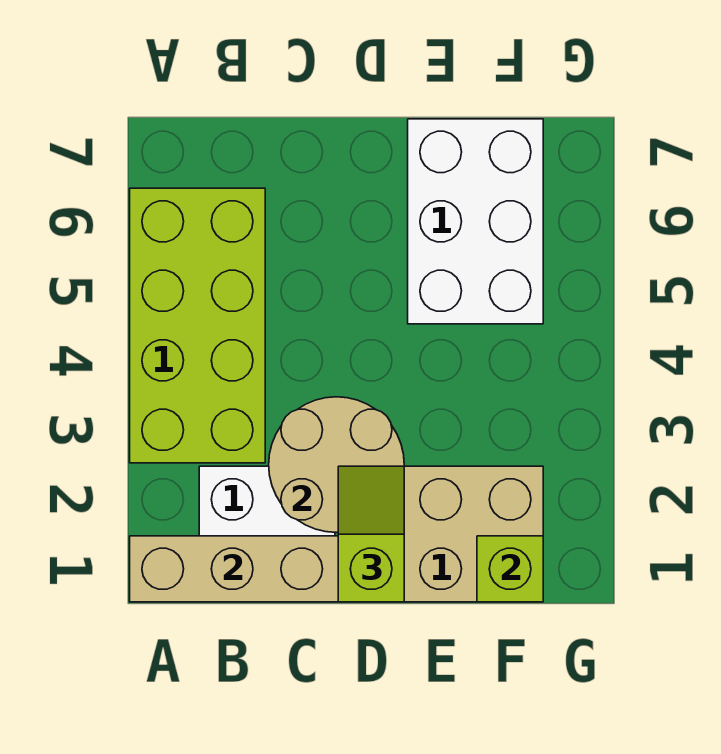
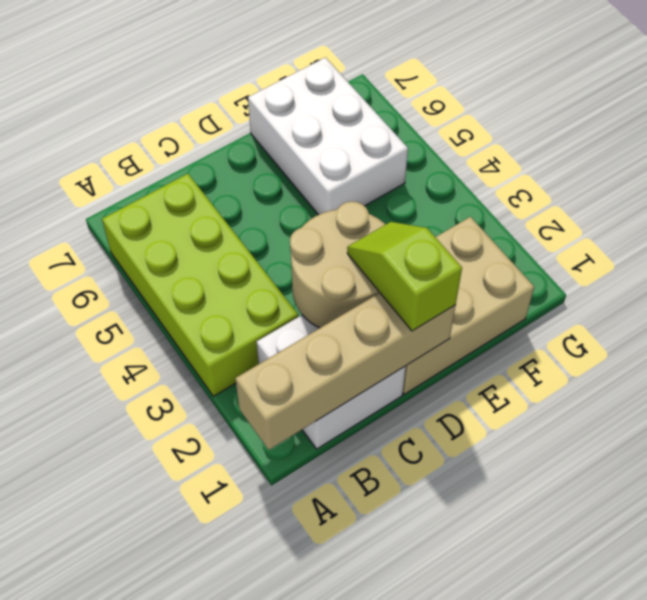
lime 1x1 brick [477,536,543,602] -> none

